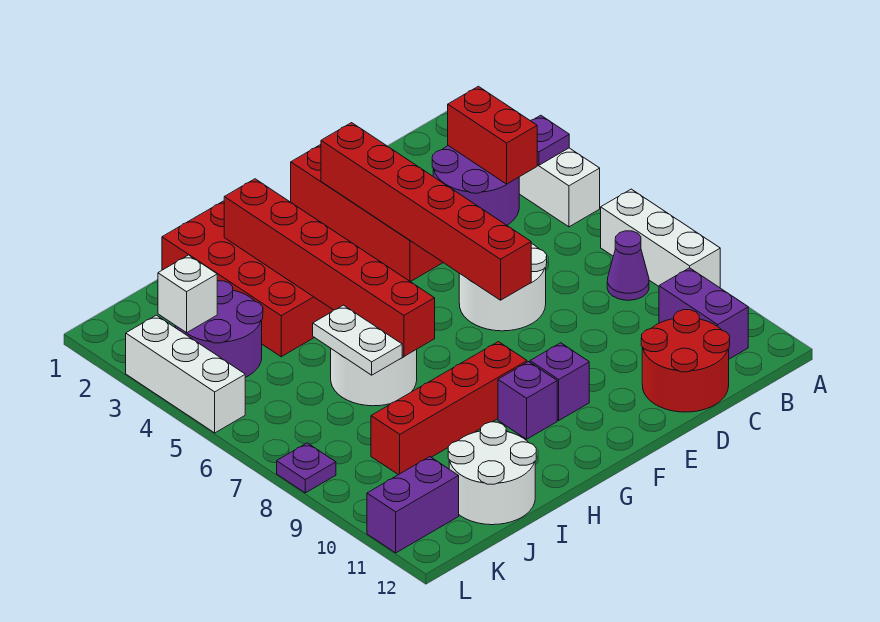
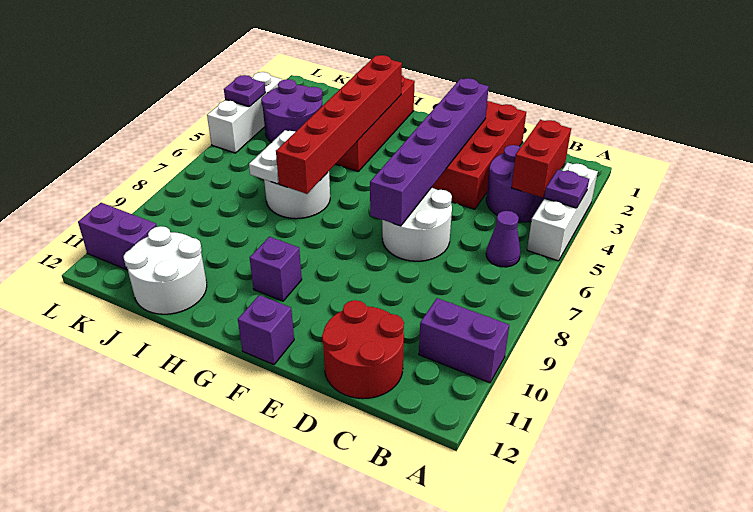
white 1x3 brick [601,189,720,288] -> none
purple 1x1 cone [607,231,649,300] -> purple 1x1 cone moved to [486,211,520,267]
purple 1x2 brick [659,268,748,359] -> purple 1x2 brick turned to [419,298,509,383]
red 1x6 brick [321,123,531,300] -> purple 1x6 brick [370,78,489,226]
purple 1x1 brick [530,343,589,420] -> purple 1x1 brick moved to [238,295,294,365]
red 1x4 brick [371,342,527,475] -> none
white 1x1 brick [158,255,217,333] -> none
purple 1x1 plate [277,443,336,493] -> purple 1x1 plate moved to [224,75,266,107]

